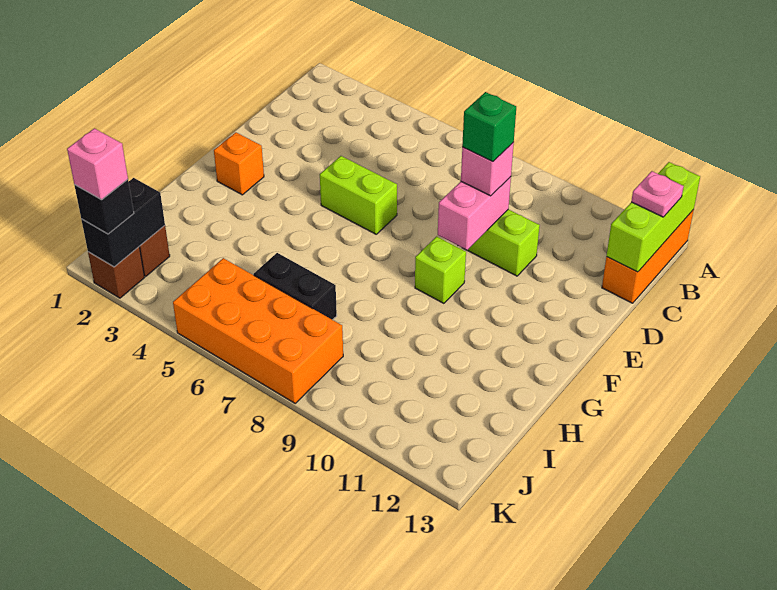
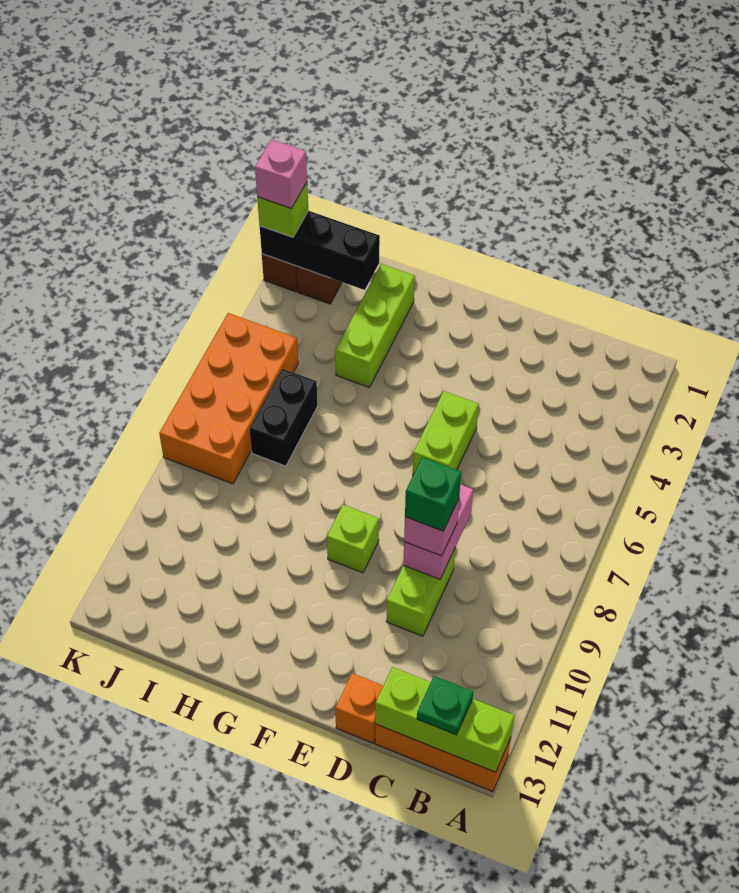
pink 1x1 plate [631,171,684,217] -> green 1x1 plate [417,676,473,735]
pink 1x2 brick [438,177,511,250] -> pink 1x2 brick turned to [403,485,473,579]
orange 1x1 brick [214,133,264,195] -> orange 1x1 brick moved to [335,673,383,743]
none -> lime 1x3 brick [335,264,415,387]
black 1x2 brick [81,178,165,267] -> black 1x3 brick [260,211,380,290]
black 1x1 brick [74,180,134,234] -> lime 1x1 brick [257,183,308,237]

